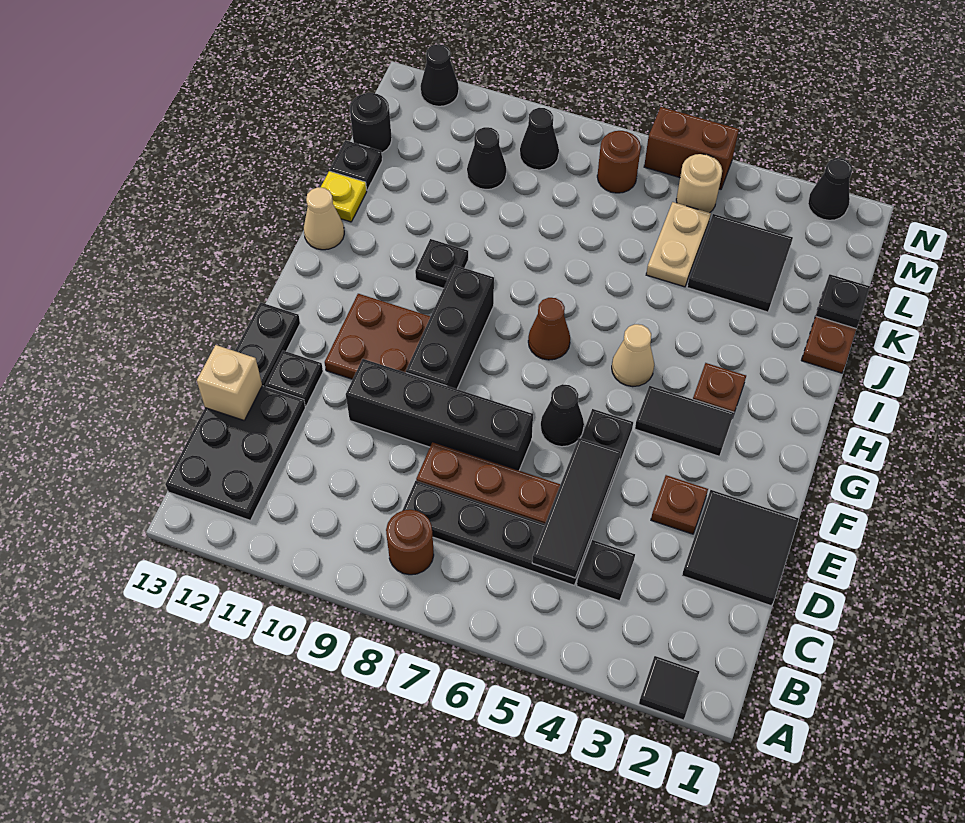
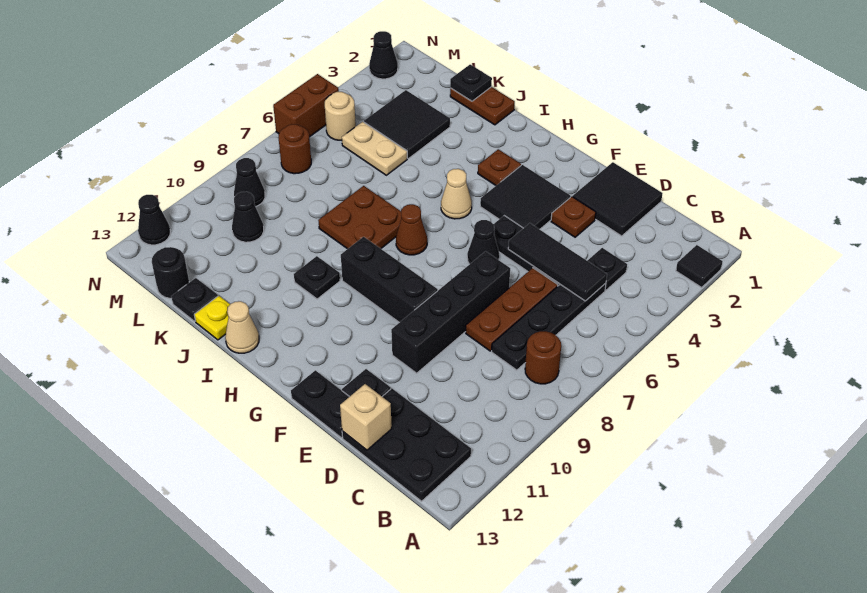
brown 2x2 plate [325,294,431,379] -> brown 2x2 plate moved to [318,186,401,249]
black 1x2 tile [635,386,734,456] -> black 2x2 tile [480,165,571,229]

